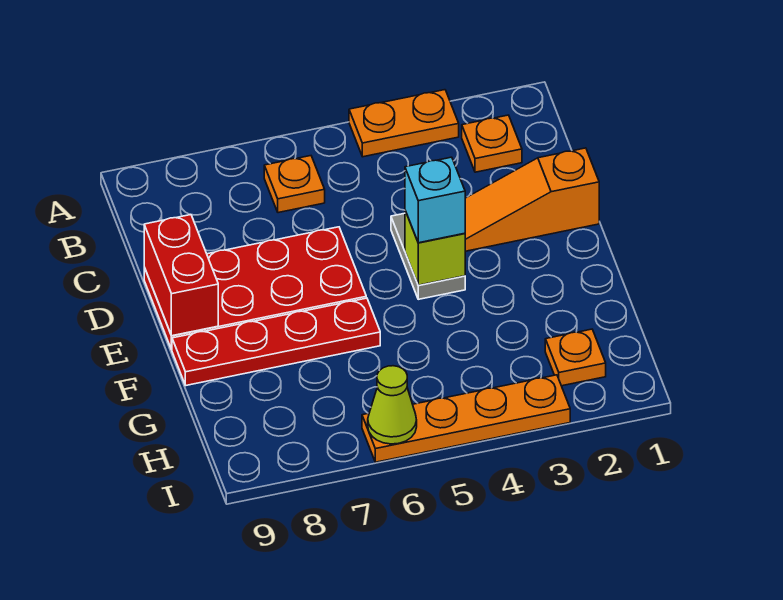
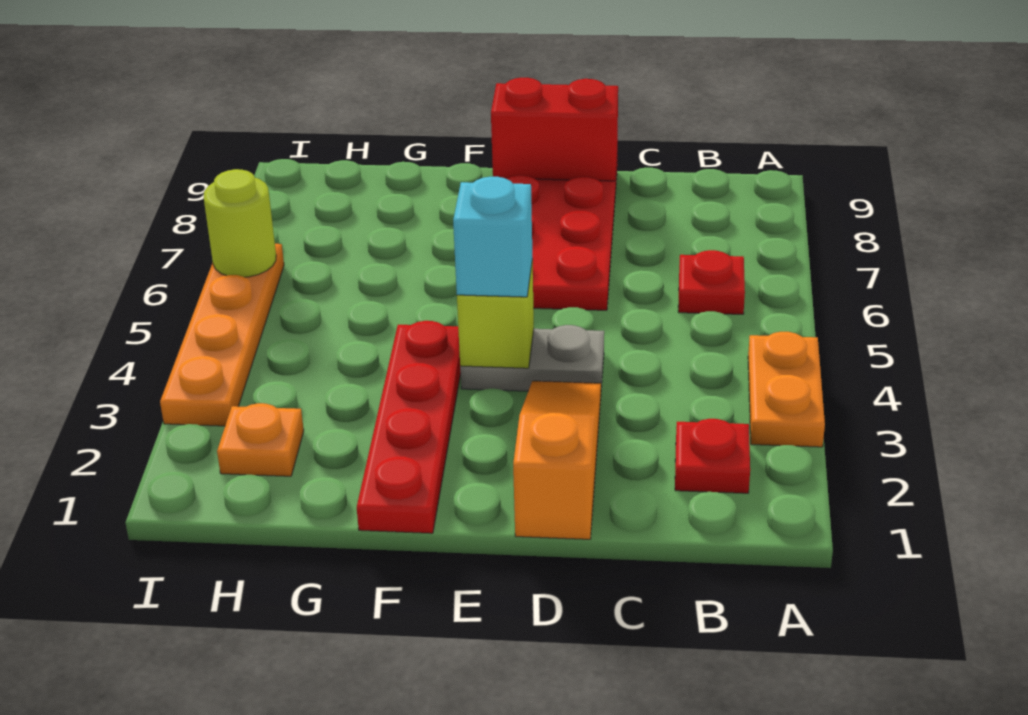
orange 1x1 plate [462,115,522,172] -> red 1x1 plate [675,419,750,493]
orange 1x1 plate [264,156,325,213] -> red 1x1 plate [678,250,745,314]
red 1x4 plate [172,298,380,385] -> red 1x4 plate moved to [357,321,461,533]
lime 1x1 cone [368,366,417,444] -> lime 1x1 round brick [204,169,276,277]

